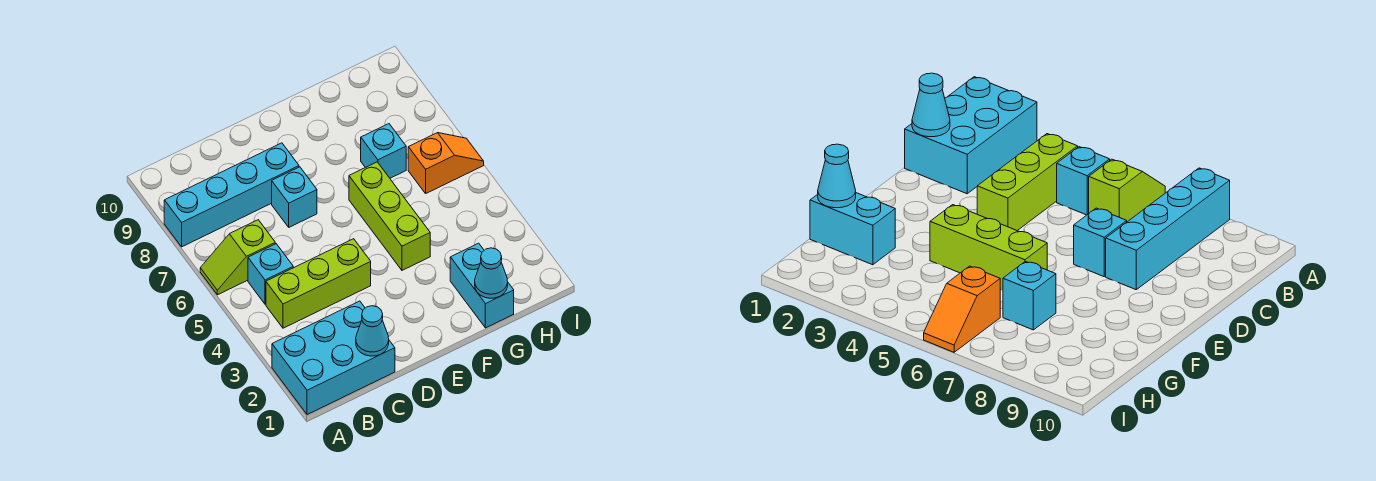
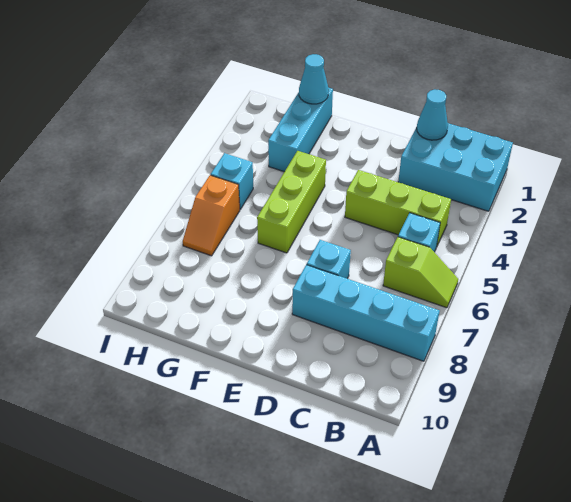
cyan 1x2 brick [450,243,514,328] -> cyan 1x3 brick [268,88,333,172]
cyan 1x1 brick [361,124,406,178] -> cyan 1x1 brick moved to [211,153,253,209]
orange 1x2 slope [408,133,484,193] -> orange 1x2 slope turned to [183,175,240,256]

